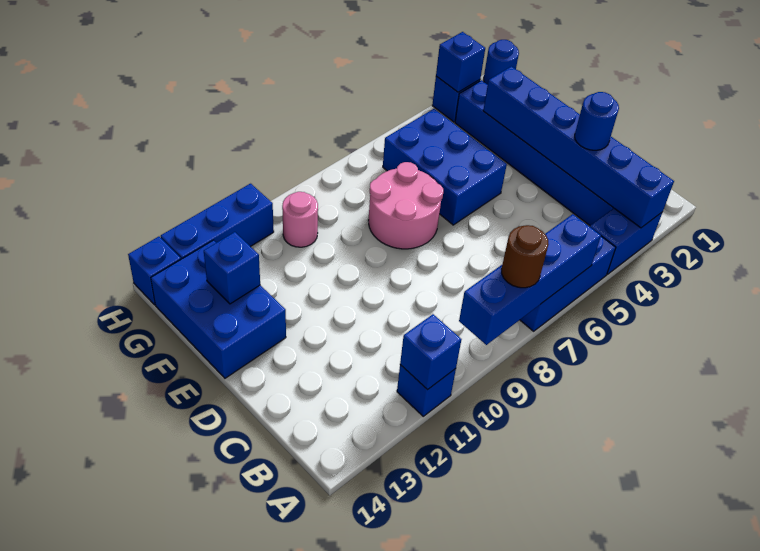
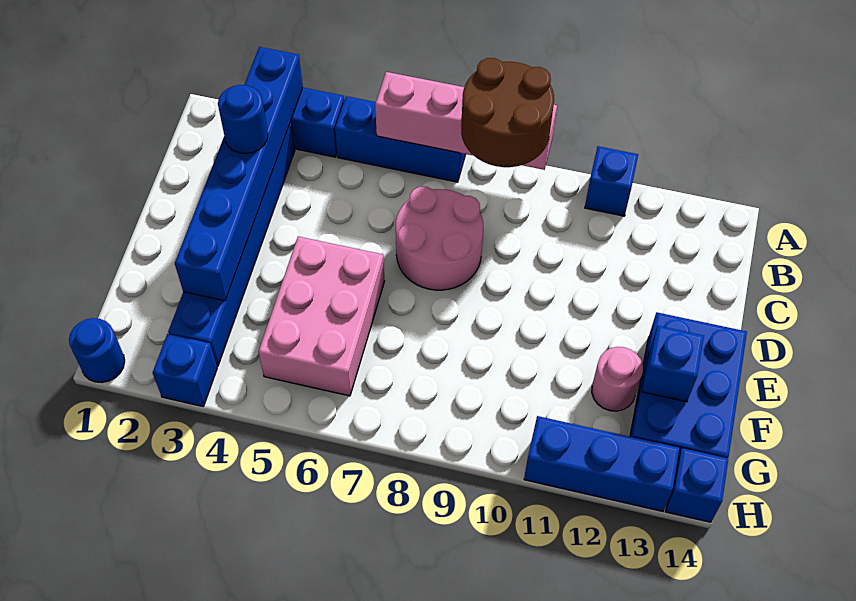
blue 1x4 brick [459,214,601,345] -> pink 1x4 brick [375,72,557,170]
brown 1x1 round brick [502,225,549,288] -> brown 2x2 round brick [461,58,554,167]
blue 1x1 brick [400,314,461,390] -> none
blue 2x3 brick [383,109,507,225] -> pink 2x3 brick [258,237,385,396]
pink 2x2 round brick [368,162,443,249] -> pink 2x2 round brick moved to [396,187,483,290]
pink 1x1 round brick [282,192,318,247] -> pink 1x1 round brick moved to [592,347,643,411]
blue 1x1 brick [436,32,485,92] -> none

